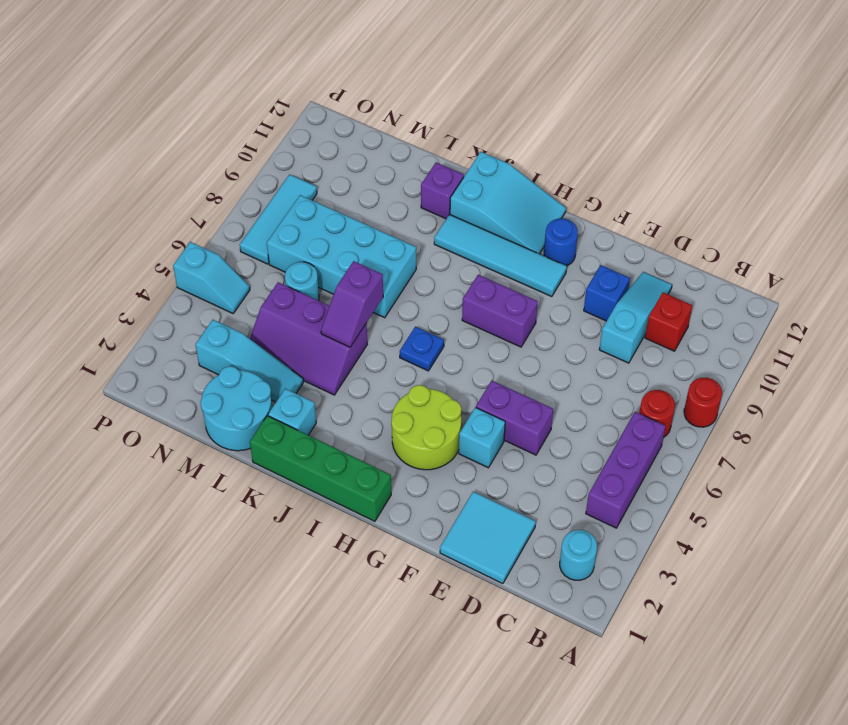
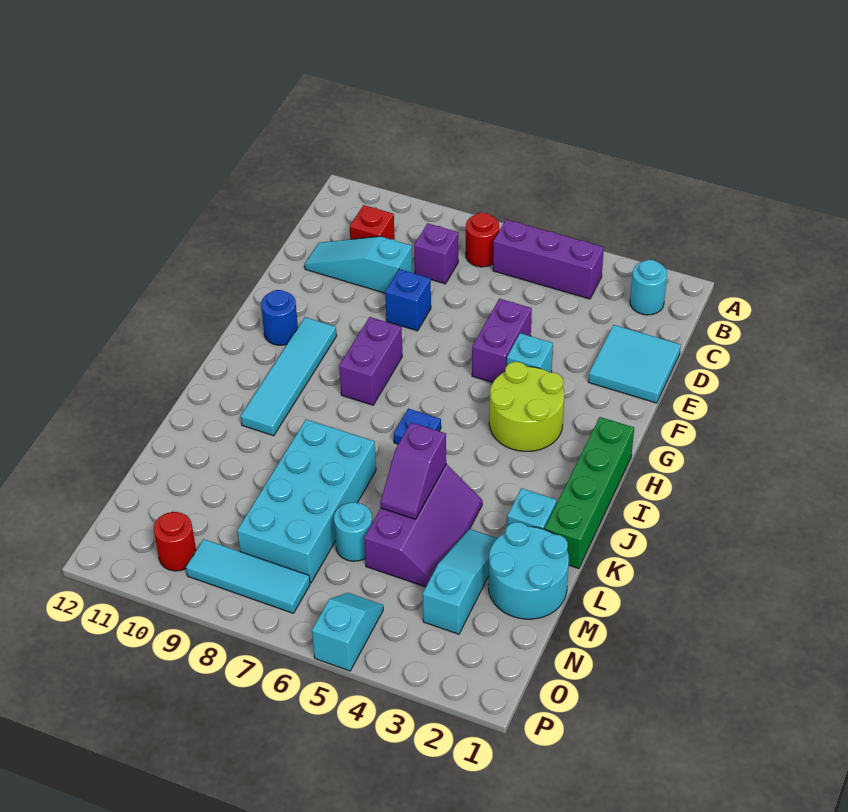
red 1x1 round brick [684,378,722,427] -> red 1x1 round brick moved to [154,512,196,571]
blue 1x1 brick [584,265,630,321] -> blue 1x1 brick moved to [385,269,431,331]
cyan 2x3 slope [450,152,566,254] -> none
purple 1x2 slope [321,261,383,347] -> purple 1x2 slope turned to [380,422,446,519]
purple 1x1 brick [421,162,464,219] -> purple 1x1 brick moved to [414,223,458,284]

